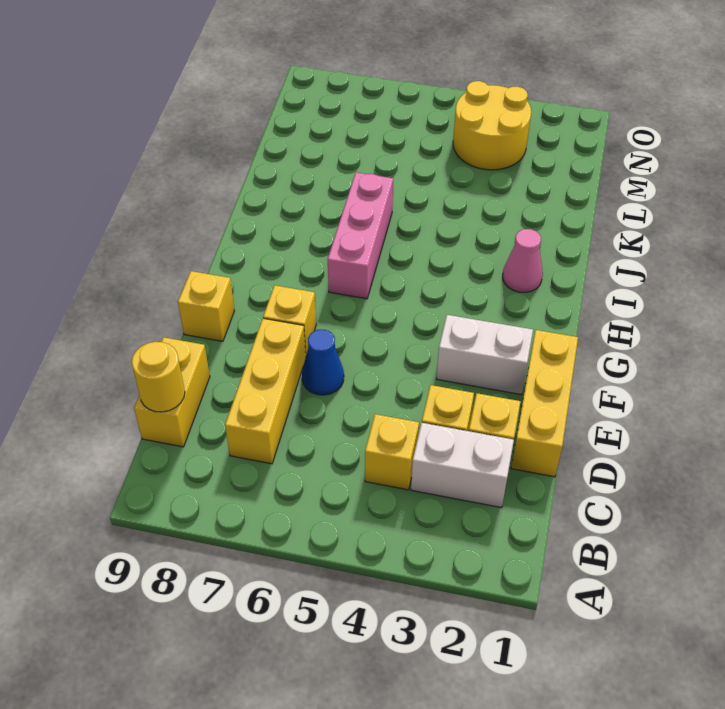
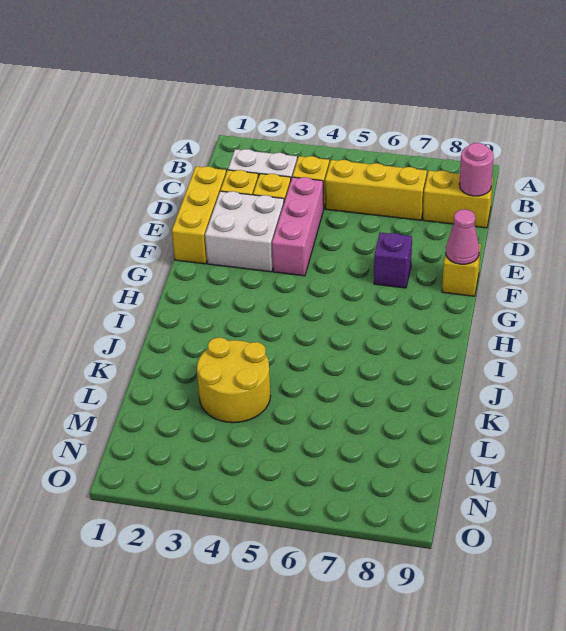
yellow 1x3 brick [225,318,306,464] -> yellow 1x3 brick turned to [325,160,427,220]
yellow 1x2 brick [134,337,210,447] -> yellow 1x2 brick turned to [423,171,493,228]
yellow 1x1 round brick [132,342,185,412] -> pink 1x1 round brick [459,143,494,196]
blue 1x1 cone [302,330,344,395] -> none
white 1x2 brick [436,315,533,394] -> white 2x2 brick [205,191,284,272]
yellow 1x1 brick [263,285,316,355] -> purple 1x1 brick [374,233,412,288]
pink 1x3 brick [328,172,393,299] -> pink 1x3 brick moved to [272,177,324,276]
pink 1x1 cone [503,229,543,292] -> pink 1x1 cone moved to [446,209,479,264]
yellow 2x2 round brick [453,81,531,170] -> yellow 2x2 round brick moved to [197,338,271,423]

